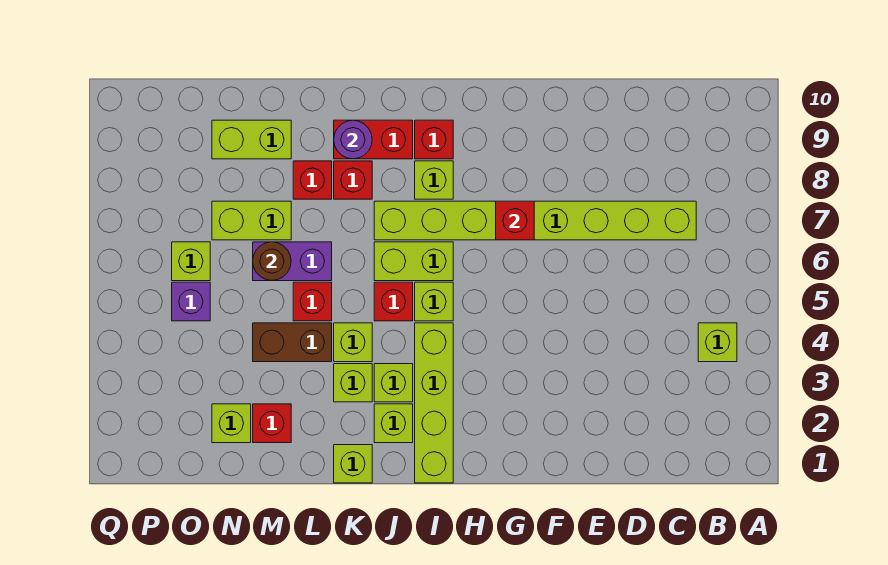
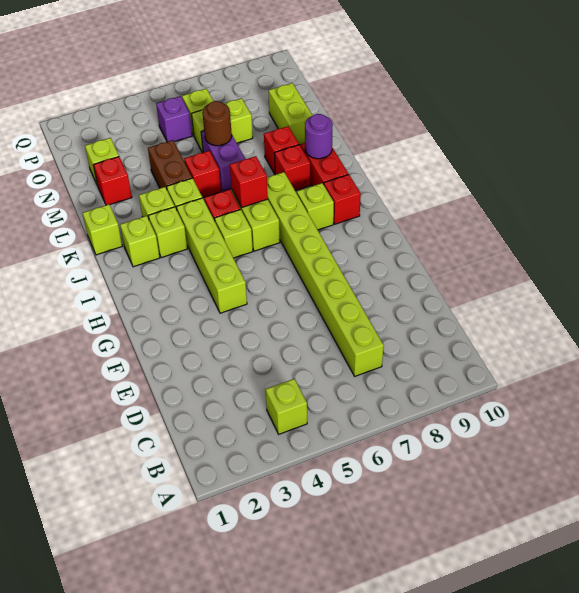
red 1x1 brick [496,201,534,240] -> red 1x1 brick moved to [230,156,268,207]
lime 1x4 brick [415,323,453,483] -> lime 1x4 brick turned to [176,198,247,313]
lime 1x2 brick [212,201,291,240] -> lime 1x2 brick turned to [192,98,253,153]

